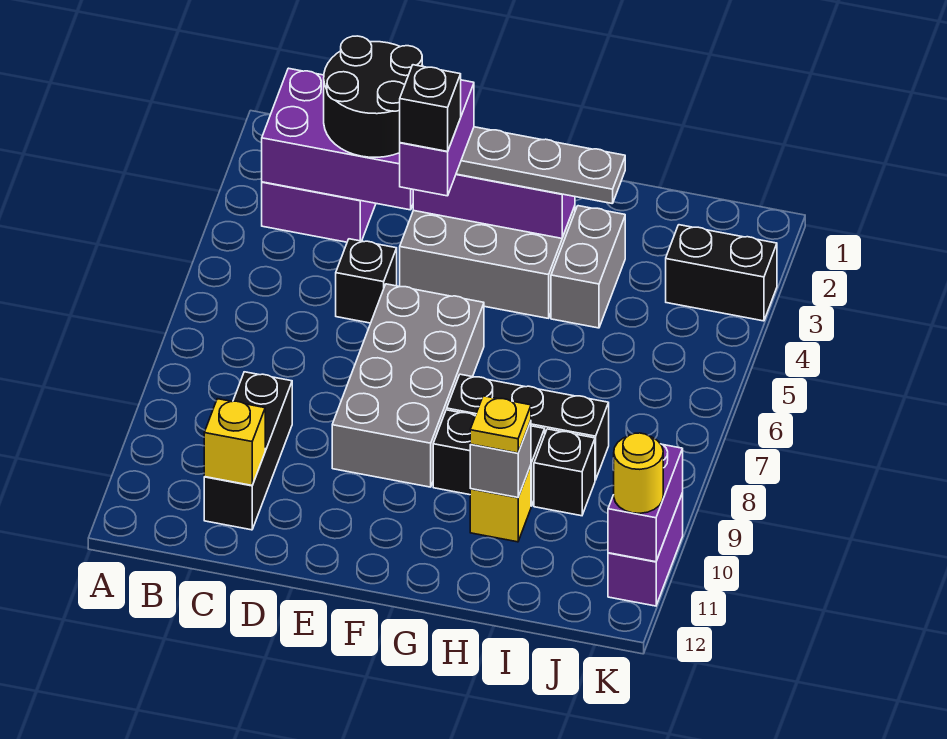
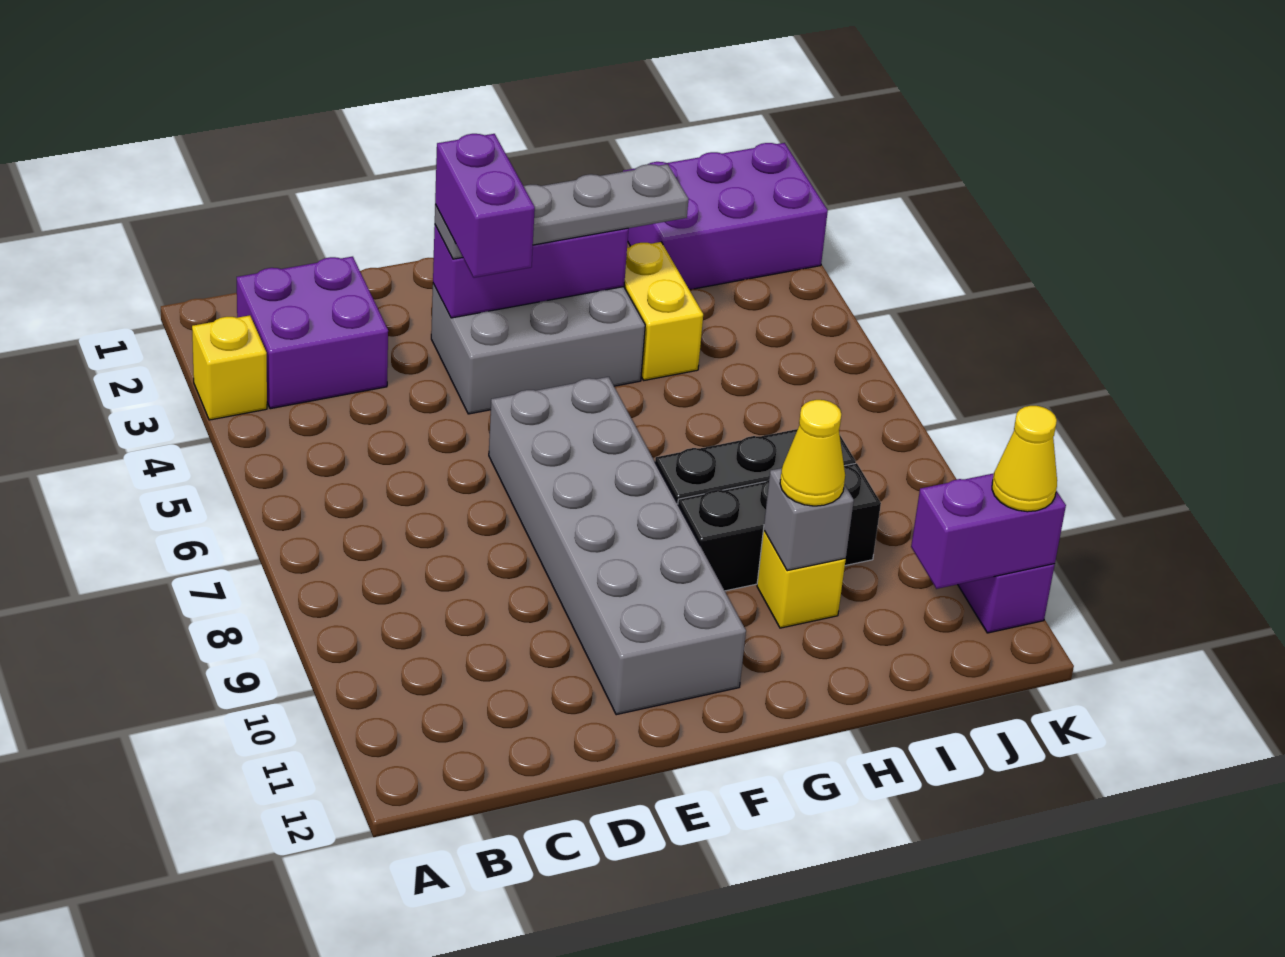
purple 2x3 brick [262,68,413,210] -> purple 2x3 brick moved to [623,143,828,290]
black 2x2 round brick [324,36,423,157] -> none
black 1x3 brick [204,372,292,530] -> none
yellow 1x1 brick [204,399,265,485] -> yellow 1x1 brick moved to [192,315,267,420]
black 1x1 brick [336,239,397,323] -> none
black 1x1 brick [400,65,461,151] -> none
grey 2x4 brick [332,284,484,487] -> grey 2x6 brick [489,377,746,715]
grey 1x2 brick [551,206,625,328] -> yellow 1x2 brick [624,242,703,380]
yellow 1x1 plate [470,396,531,453] -> yellow 1x1 cone [780,400,845,506]
black 1x2 brick [666,225,777,321] -> none
purple 1x2 brick [608,444,683,562] -> purple 1x2 brick turned to [911,473,1066,589]
yellow 1x1 round brick [614,433,663,513] -> yellow 1x1 cone [992,406,1057,512]

